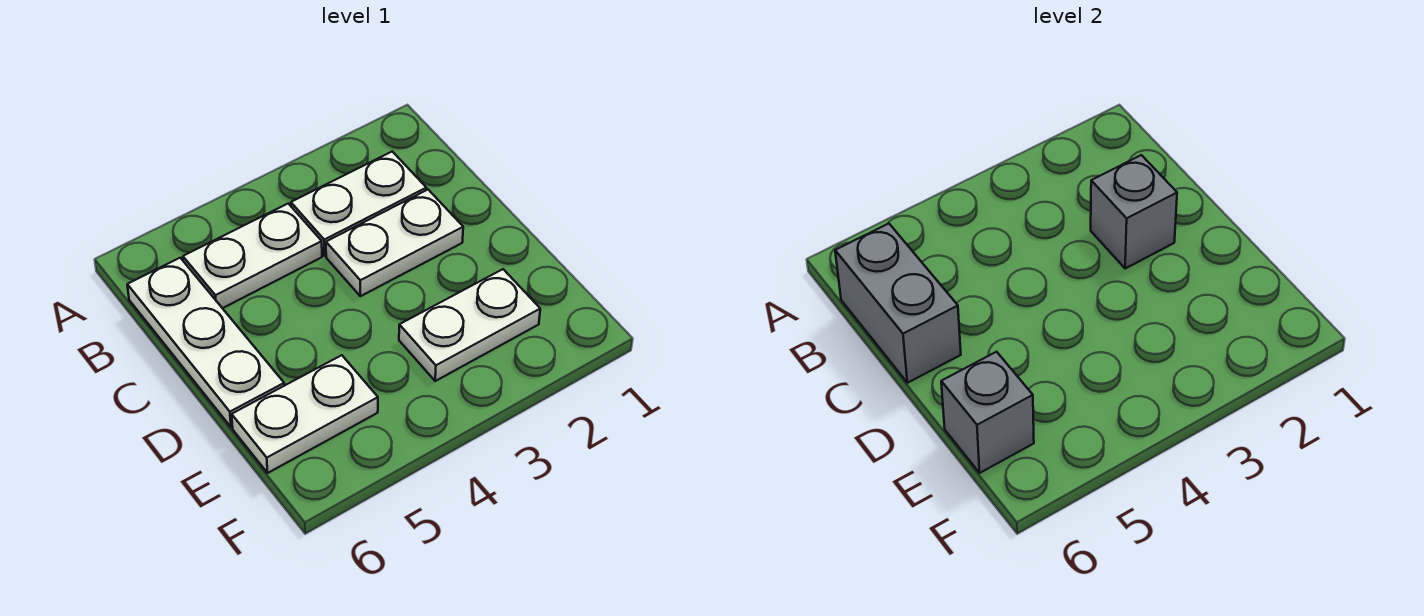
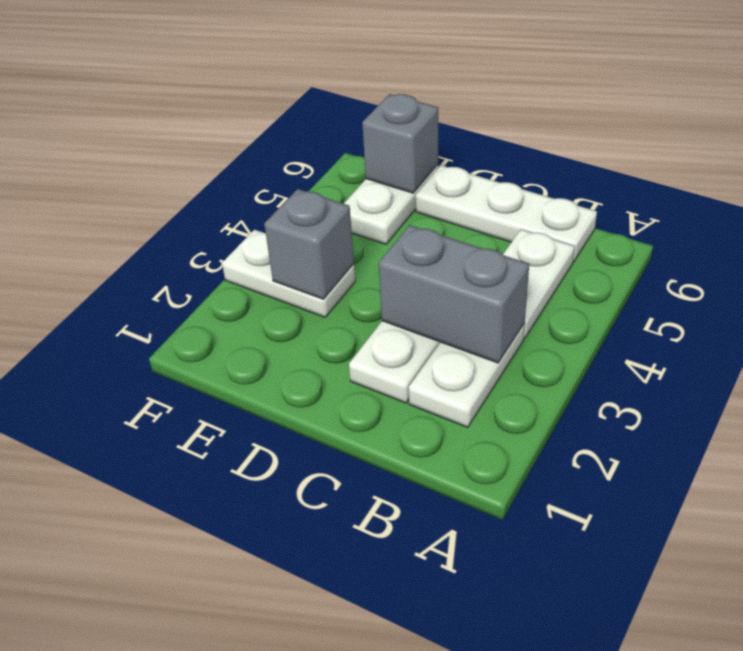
grey 1x2 brick [835,224,961,383] -> grey 1x2 brick moved to [379,225,529,363]
grey 1x1 brick [1091,155,1177,269] -> grey 1x1 brick moved to [264,189,354,299]
white 1x2 plate [399,269,540,381] -> white 1x2 plate turned to [222,230,355,317]

